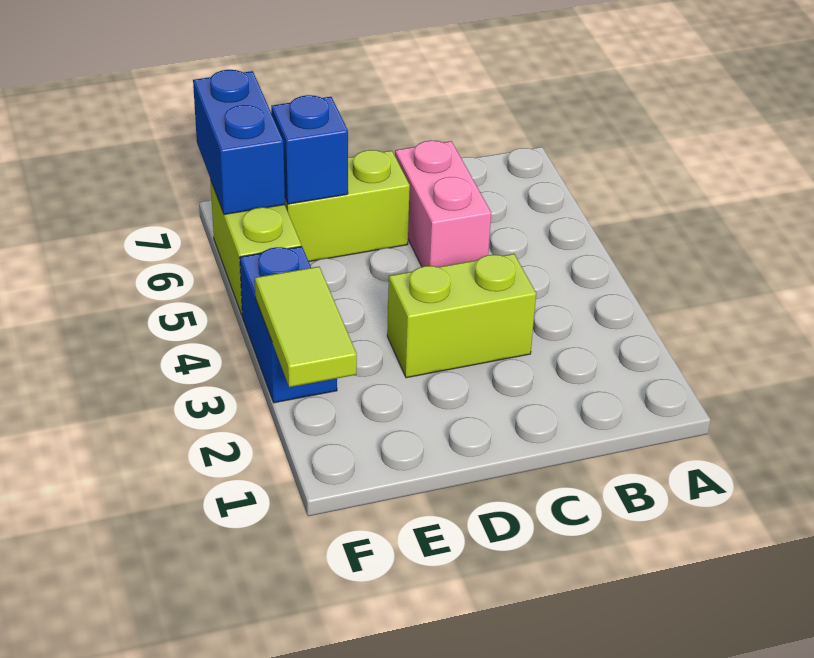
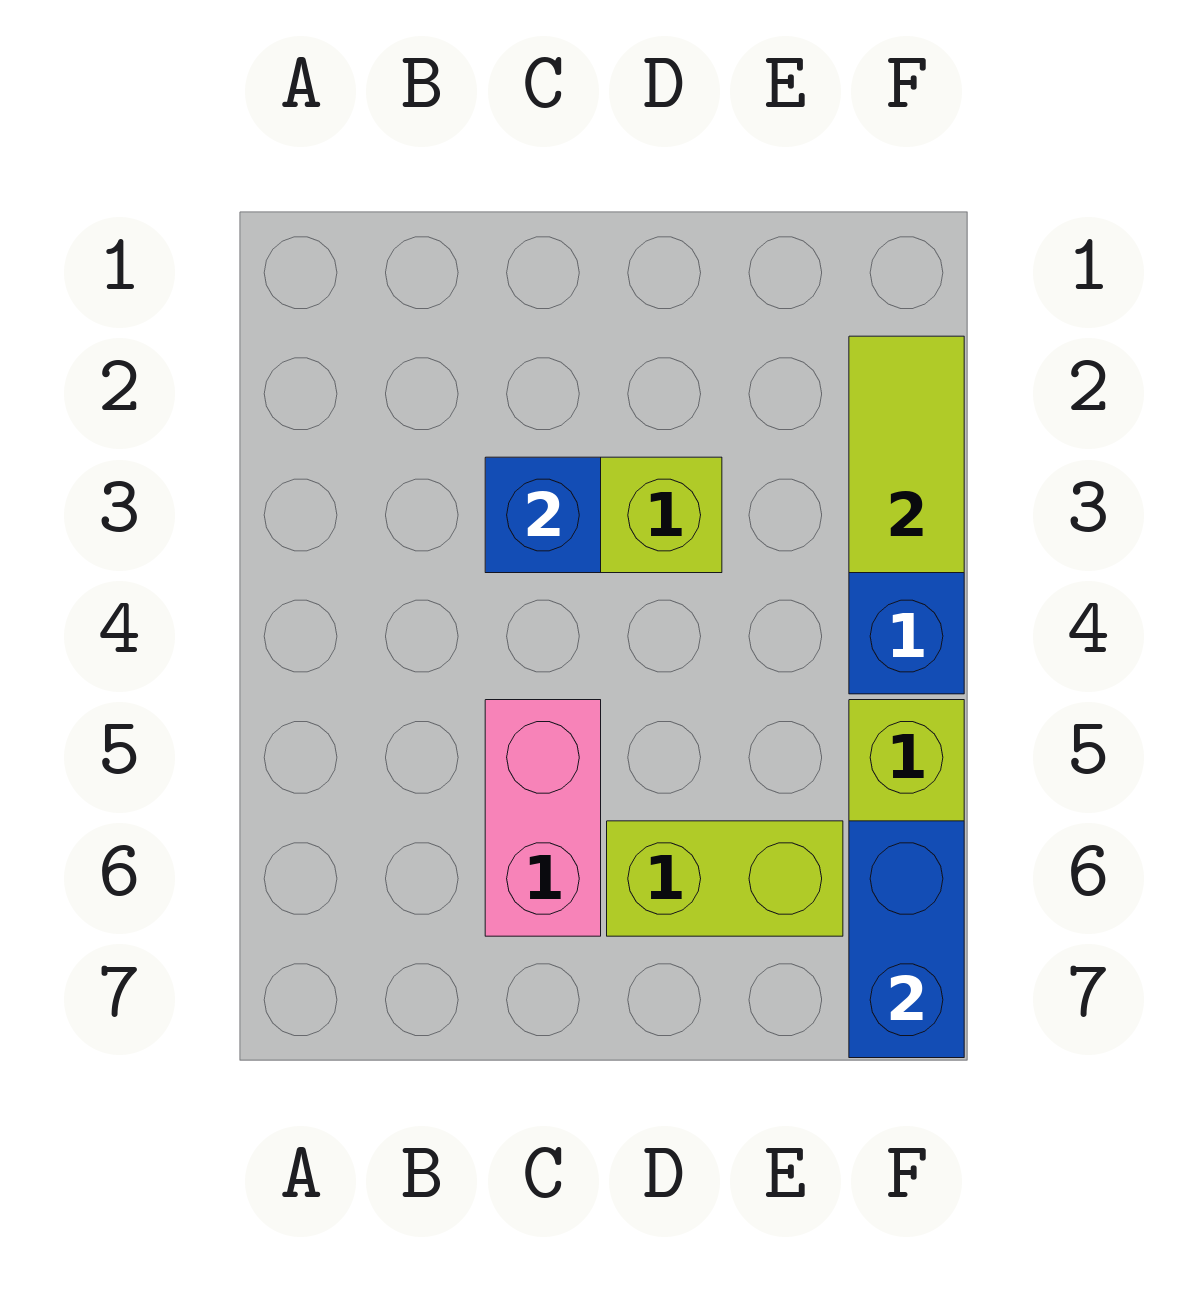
blue 1x1 brick [271,95,348,204] -> blue 1x1 brick moved to [485,457,601,573]

